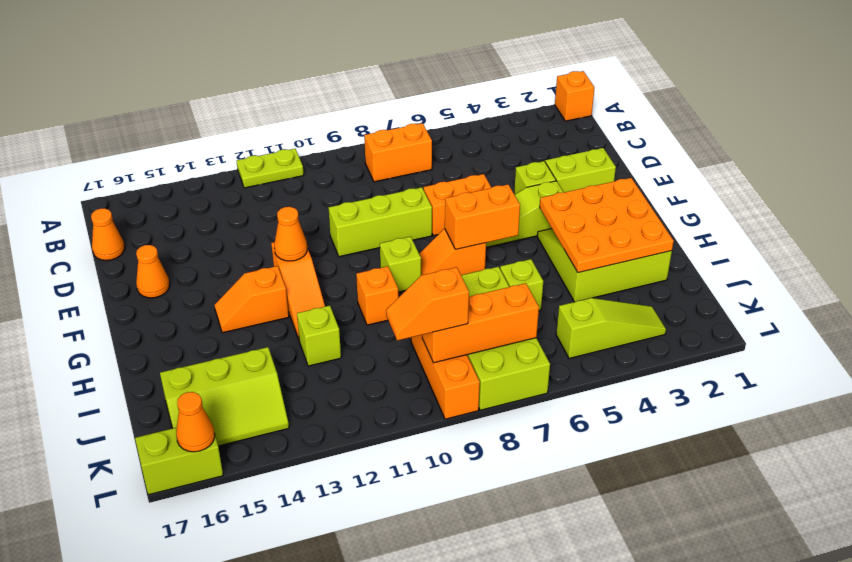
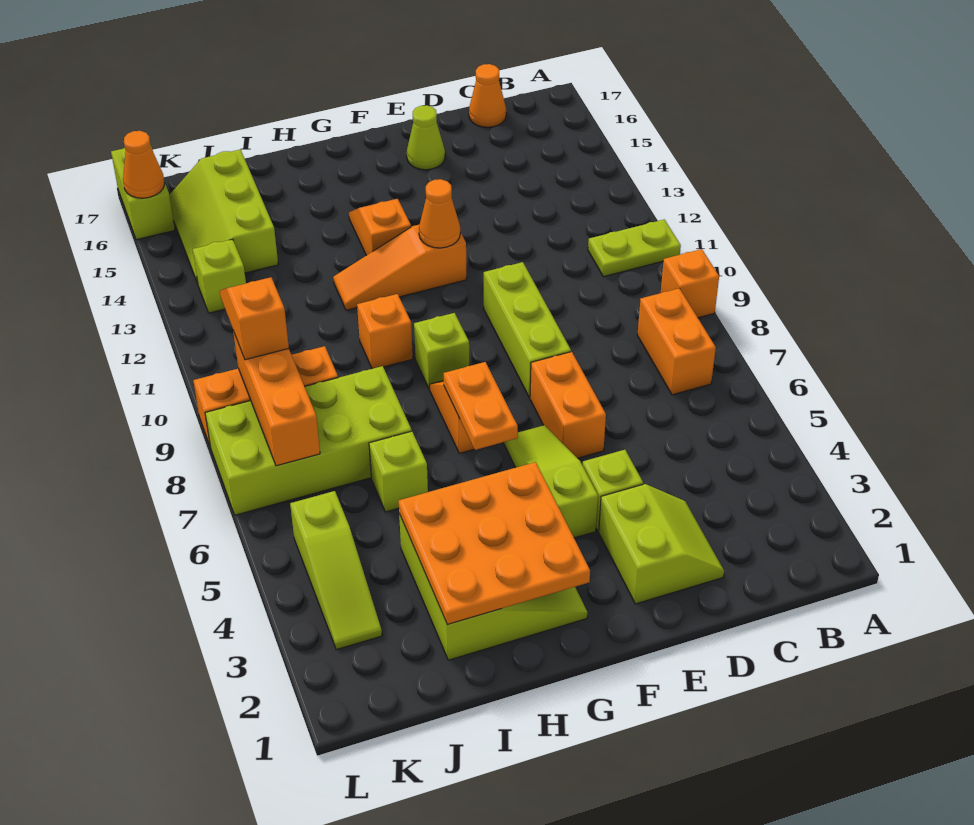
orange 1x1 brick [555,71,595,121] -> orange 1x1 brick moved to [661,249,719,318]
lime 1x2 plate [237,149,304,188] -> lime 1x2 plate turned to [588,219,681,277]
orange 1x1 cone [136,245,170,298] -> lime 1x1 cone [407,105,445,170]
orange 1x2 brick [445,185,520,249] -> orange 1x2 plate [443,362,518,450]
lime 1x1 brick [297,306,341,366] -> lime 1x1 brick moved to [193,239,246,313]

